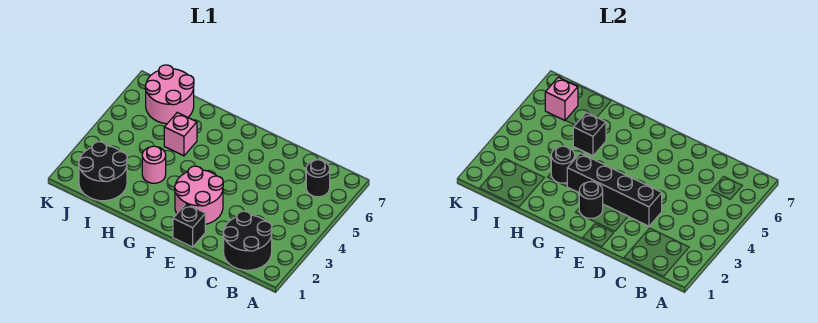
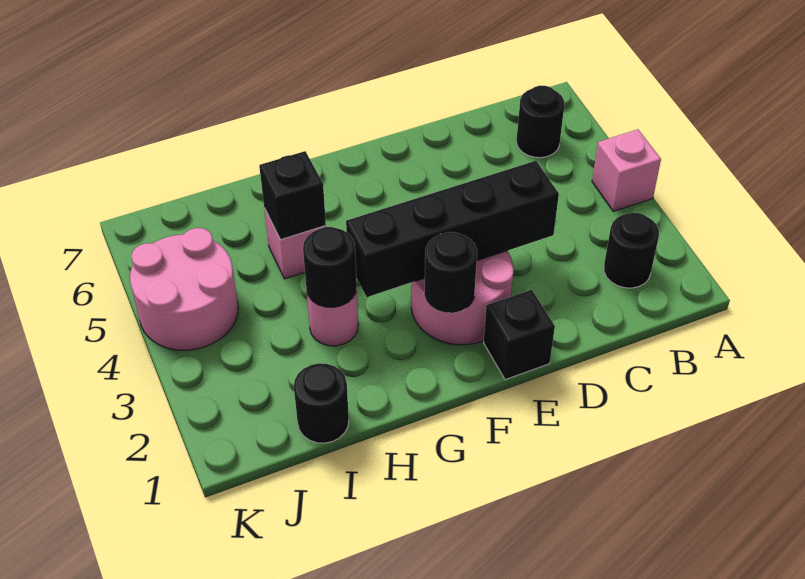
black 2x2 round brick [223,211,272,270] -> black 1x1 round brick [604,213,659,288]
black 2x2 round brick [79,142,127,201] -> black 1x1 round brick [294,363,349,443]
pink 2x2 round brick [145,65,194,124] -> pink 2x2 round brick moved to [130,228,238,350]
pink 1x1 brick [545,77,578,120] -> pink 1x1 brick moved to [592,129,661,211]

